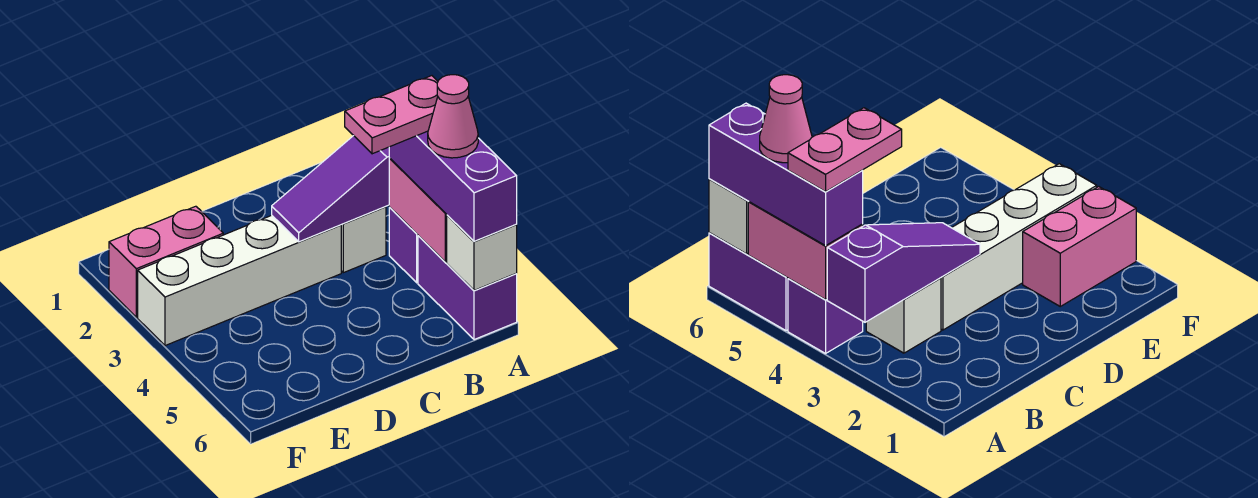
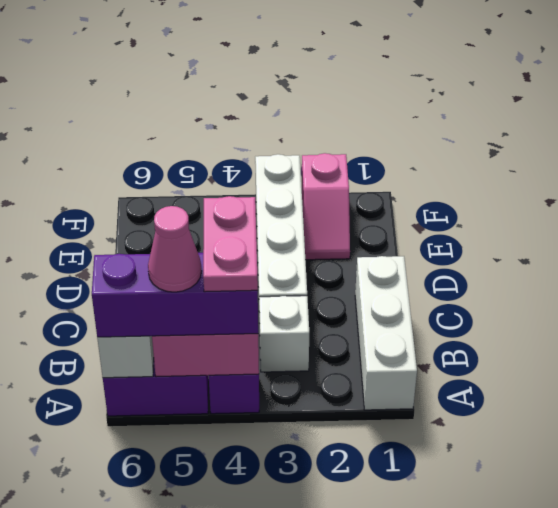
none -> white 1x3 brick [355,256,417,410]
purple 1x3 slope [272,136,390,242] -> none
pink 1x2 brick [109,206,223,317] -> pink 1x2 slope [301,153,350,260]

